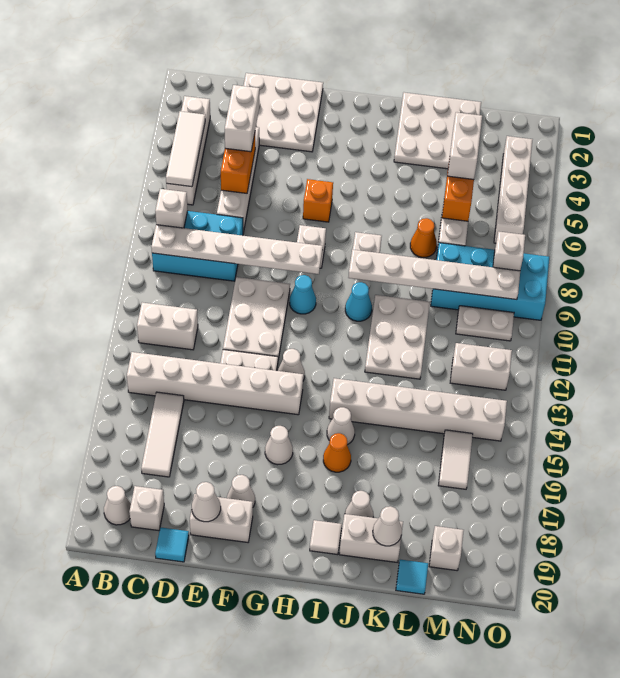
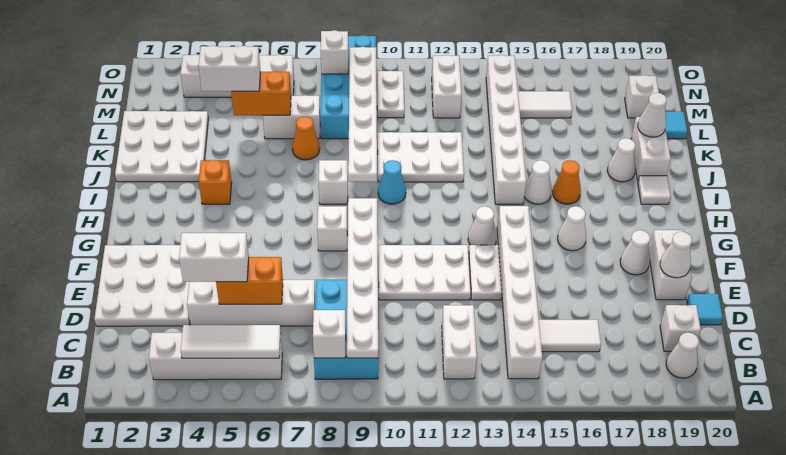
white 1x3 tile [141,392,184,477] -> white 1x2 tile [539,320,601,352]
orange 1x1 brick [303,179,333,222] -> orange 1x1 brick moved to [199,160,232,204]
cyan 1x1 cone [290,275,316,314] -> none

